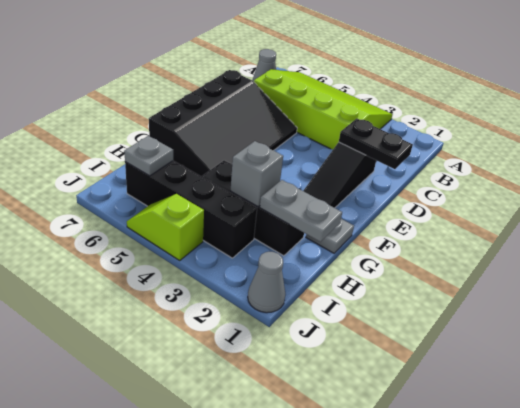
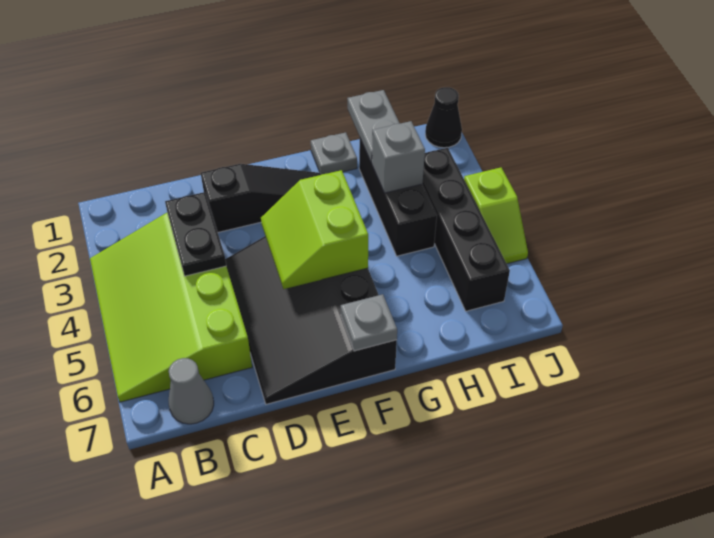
black 1x2 plate [339,119,413,169] -> black 1x2 plate moved to [165,192,226,276]
black 3x4 slope [149,70,297,177] -> black 3x4 slope turned to [225,236,397,404]
none -> lime 2x2 slope [261,170,368,289]
grey 1x1 plate [124,136,173,176] -> grey 1x1 plate moved to [341,294,397,351]
grey 1x1 cone [248,252,285,313] -> black 1x1 cone [425,87,462,148]

